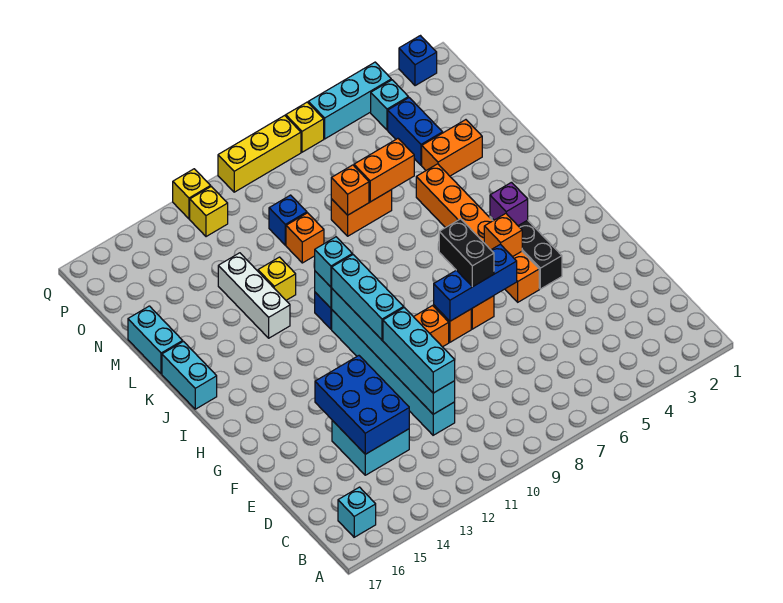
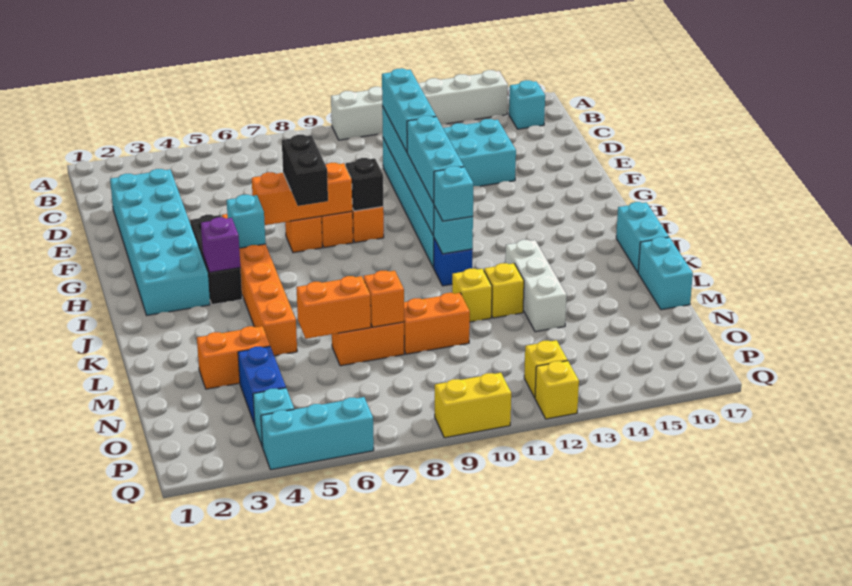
none -> white 1x6 brick [331,70,508,140]
none -> cyan 2x6 brick [110,169,210,315]
blue 2x3 brick [315,356,409,454] -> none
blue 1x3 brick [434,244,517,321] -> orange 1x3 brick [252,163,353,225]
none -> black 1x1 brick [346,158,383,211]
orange 1x1 brick [484,214,522,257] -> cyan 1x1 brick [227,195,266,248]
orange 1x1 brick [286,213,324,263] -> orange 1x2 brick [404,293,470,354]
blue 1x1 brick [269,195,307,245] -> none
blue 1x1 brick [399,36,437,86] -> none
yellow 1x1 brick [286,102,324,152] -> yellow 1x1 brick moved to [452,269,492,322]
yellow 1x3 brick [218,115,301,192] -> yellow 1x2 brick [435,373,511,438]

